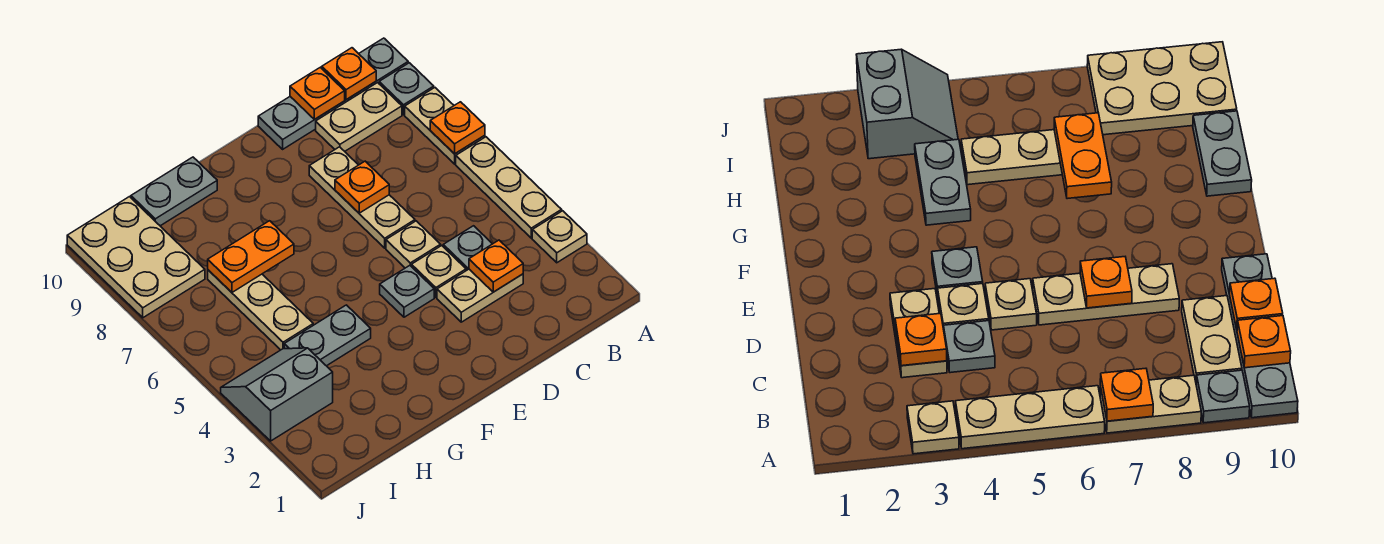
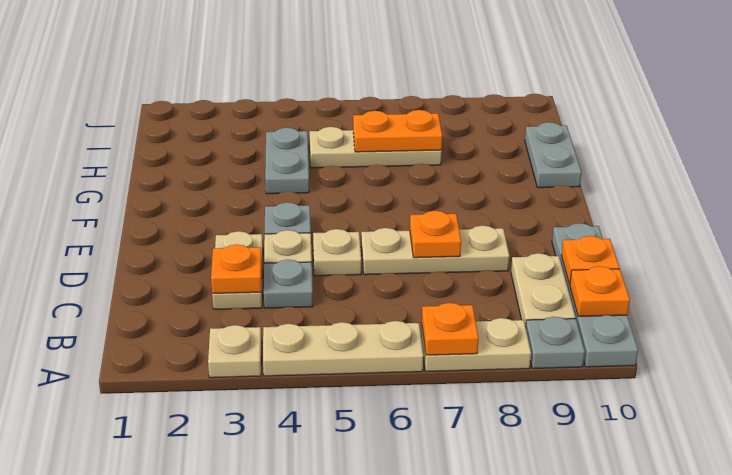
orange 1x2 plate [208,221,294,292] -> orange 1x2 plate turned to [353,110,442,152]
grey 2x2 slope [221,348,333,441] -> none
tan 2x3 plate [67,197,205,318] -> none

